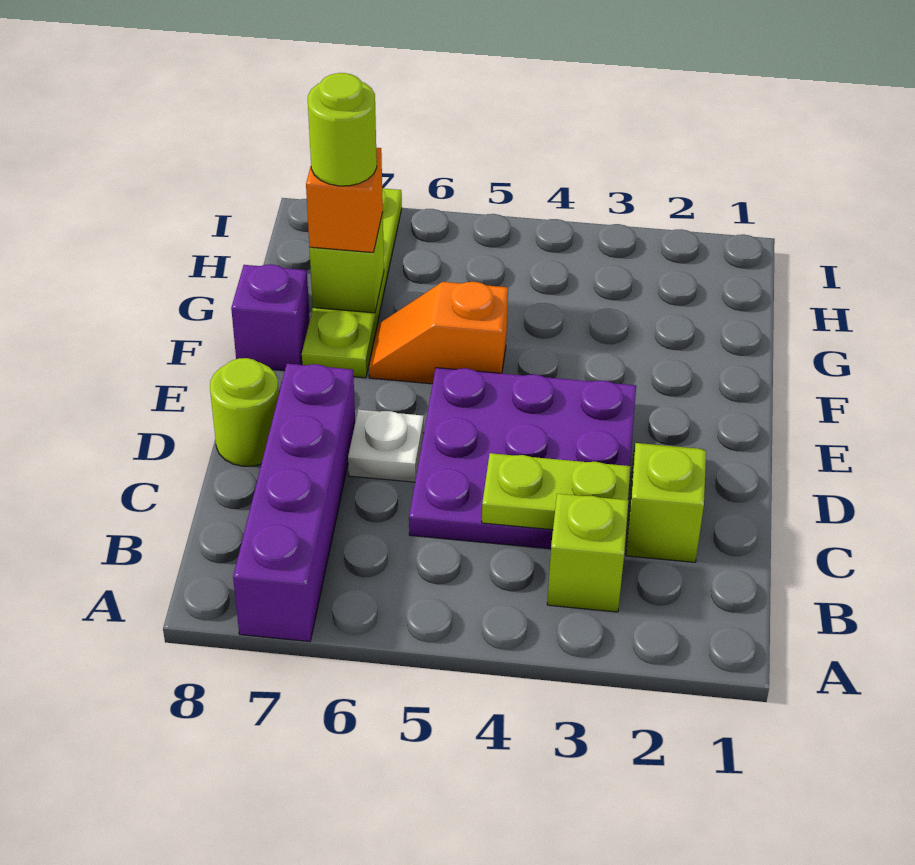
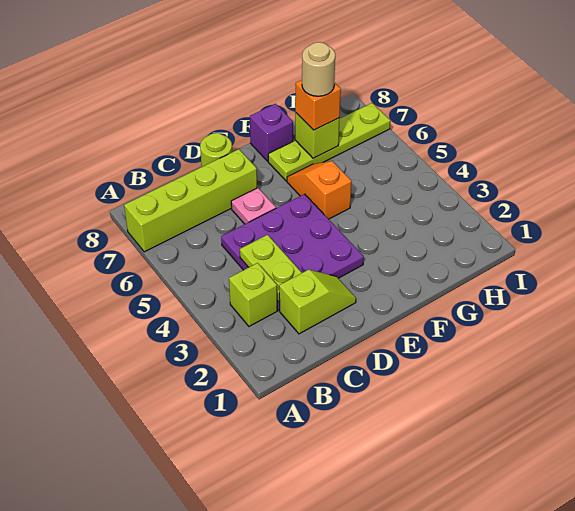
purple 1x4 brick [233,364,355,642] -> lime 1x4 brick [124,149,257,252]
white 1x1 plate [348,410,424,482] -> pink 1x1 plate [231,188,276,224]
lime 1x1 round brick [308,73,377,186] -> tan 1x1 round brick [302,42,335,96]

